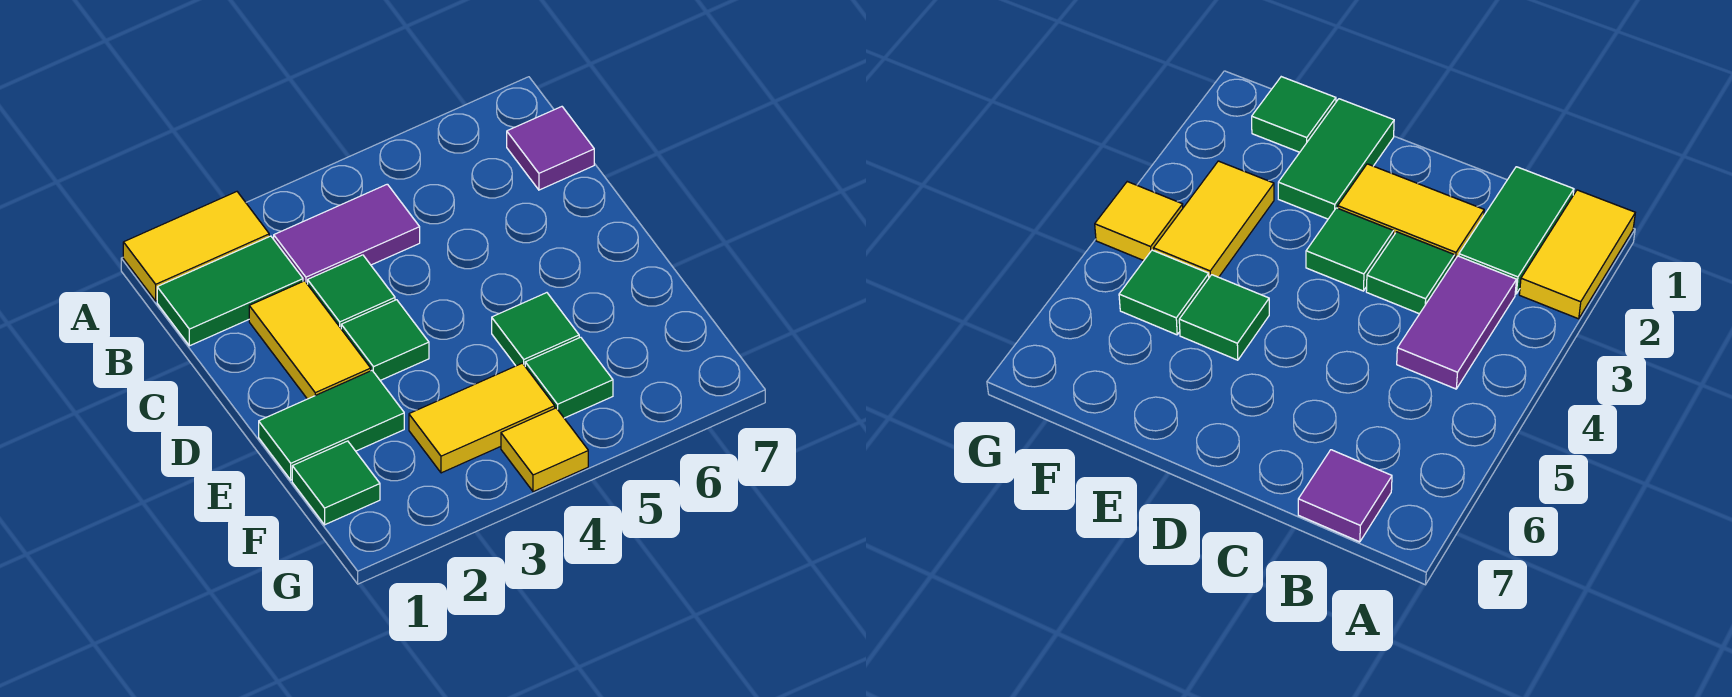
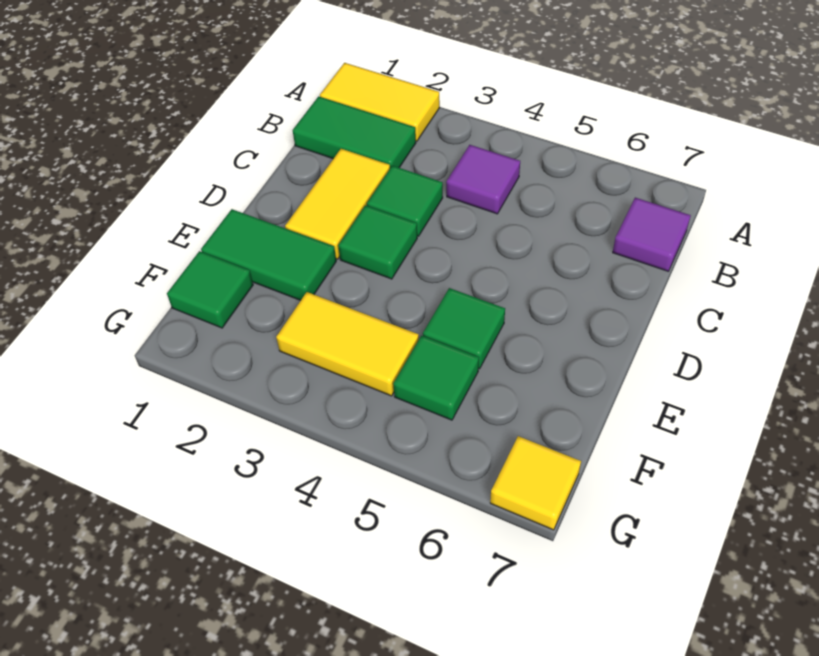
purple 1x2 tile [274,184,420,284] -> purple 1x1 tile [446,145,520,214]
yellow 1x1 tile [501,408,588,492] -> yellow 1x1 tile moved to [490,436,581,530]

